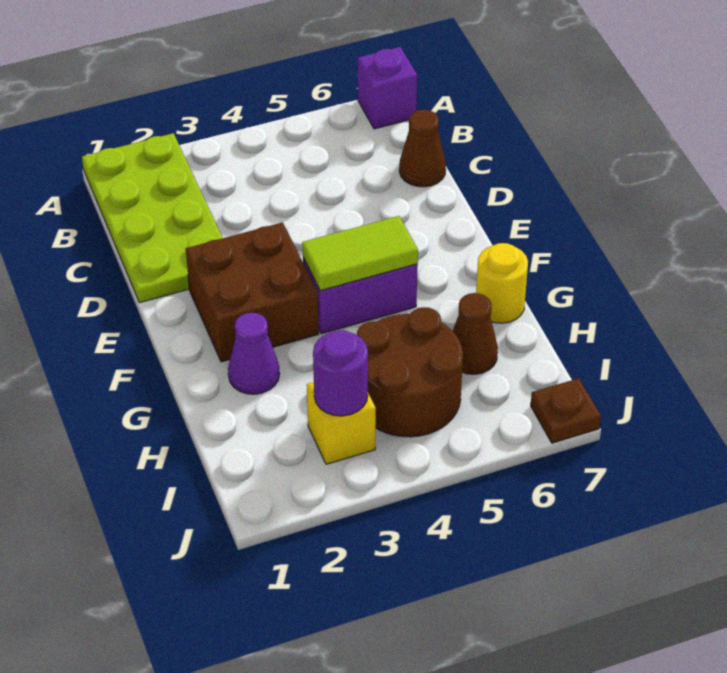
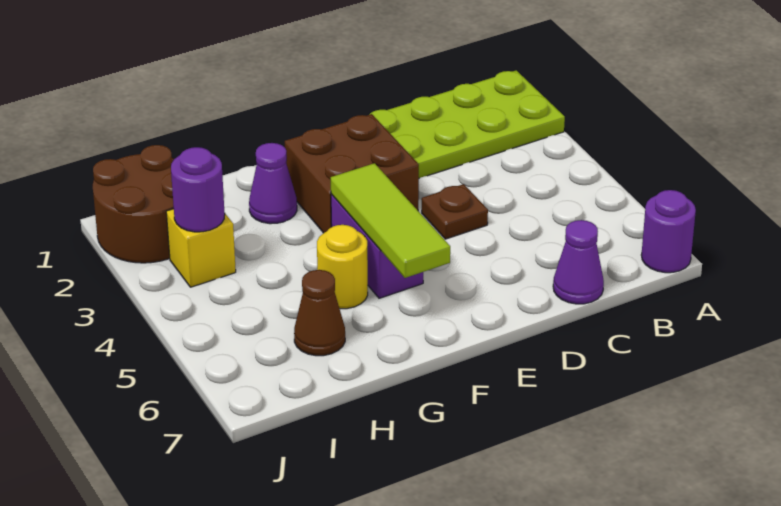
purple 1x1 brick [358,47,417,129] -> purple 1x1 round brick [641,190,696,273]
brown 1x1 cone [399,110,446,187] -> purple 1x1 cone [553,220,604,304]
lime 1x2 tile [302,216,418,291] -> lime 1x3 tile [331,163,450,278]
yellow 1x1 round brick [476,243,528,323] -> yellow 1x1 round brick moved to [317,225,368,309]
brown 2x2 round brick [357,307,463,437] -> brown 2x2 round brick moved to [93,145,174,263]
brown 1x1 plate [531,378,601,443] -> brown 1x1 plate moved to [422,184,488,239]

